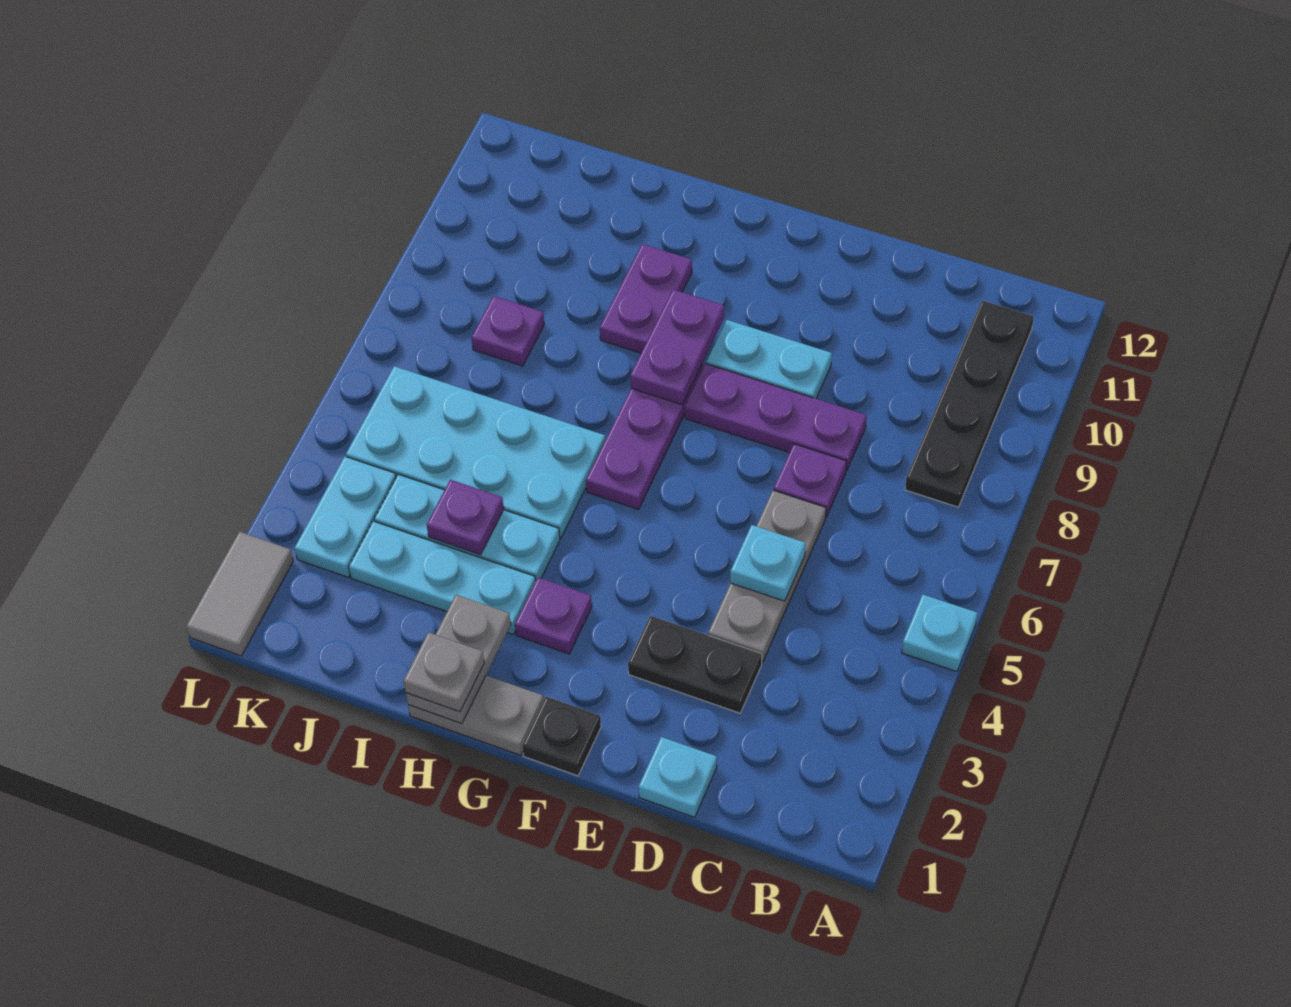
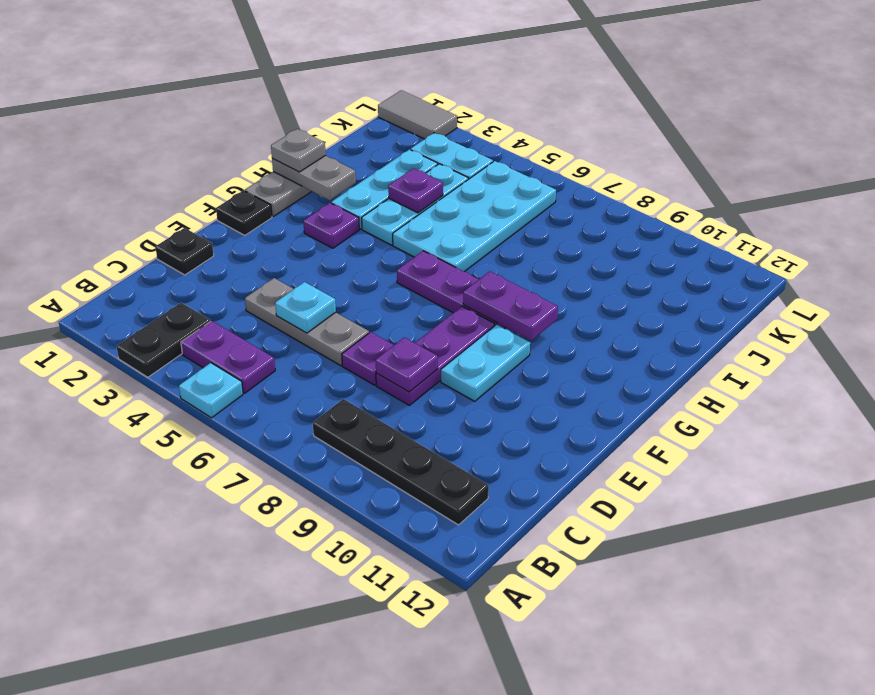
cyan 1x1 plate [638,737,717,817] -> black 1x1 plate [155,228,214,275]
black 1x2 plate [628,616,762,713] -> black 1x2 plate moved to [116,303,211,377]
purple 1x2 plate [600,244,692,353] -> purple 1x2 plate moved to [181,321,275,393]
purple 1x1 plate [471,296,544,366] -> purple 1x1 plate moved to [375,337,438,392]

